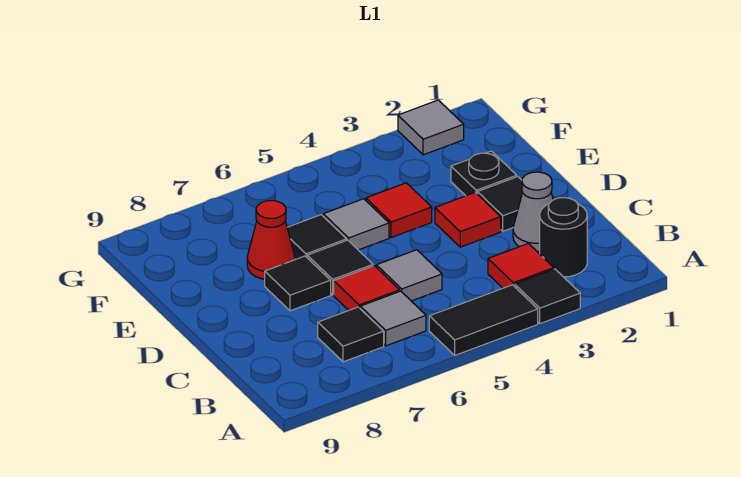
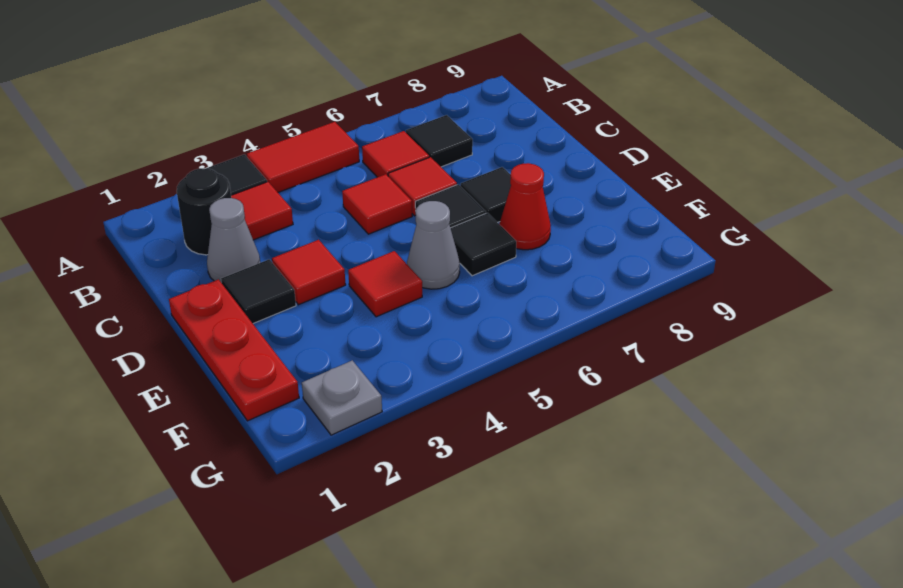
black 1x2 tile [429,285,538,355] -> red 1x2 tile [247,122,359,192]
grey 1x1 tile [360,291,426,346] -> red 1x1 tile [362,131,429,177]
grey 1x1 tile [376,250,442,301] -> red 1x1 tile [342,174,412,234]
none -> red 1x3 plate [169,279,299,421]
black 1x1 plate [451,151,517,196] -> none
grey 1x1 tile [323,199,389,250] -> grey 1x1 cone [407,201,460,289]
grey 1x1 tile [398,100,464,155] -> grey 1x1 plate [302,360,382,435]

